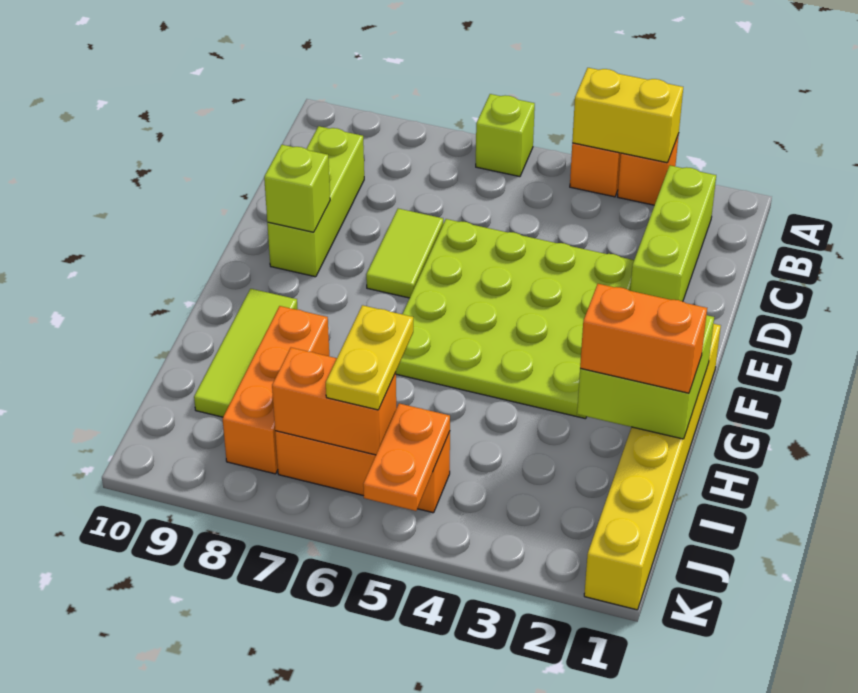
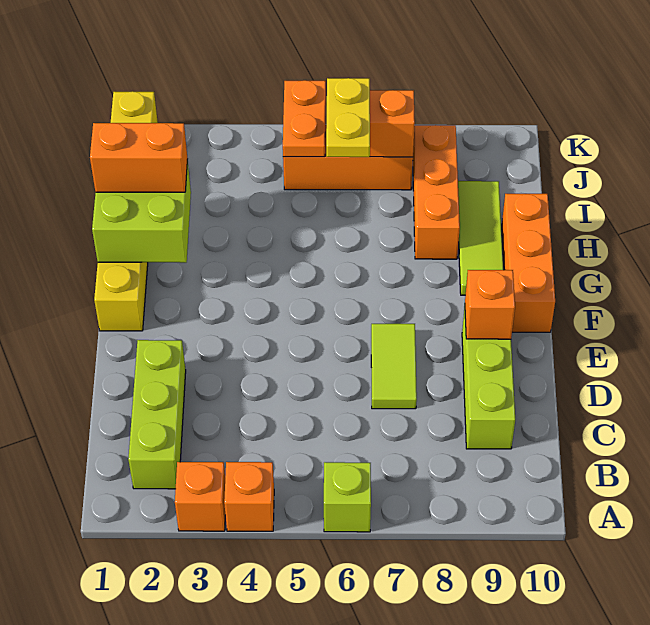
yellow 1x2 brick [572,68,683,163] -> none
lime 4x4 plate [395,219,634,419] -> none
lime 1x1 brick [264,145,330,232] -> orange 1x1 brick [465,270,515,339]
none -> orange 1x3 brick [502,194,555,332]

